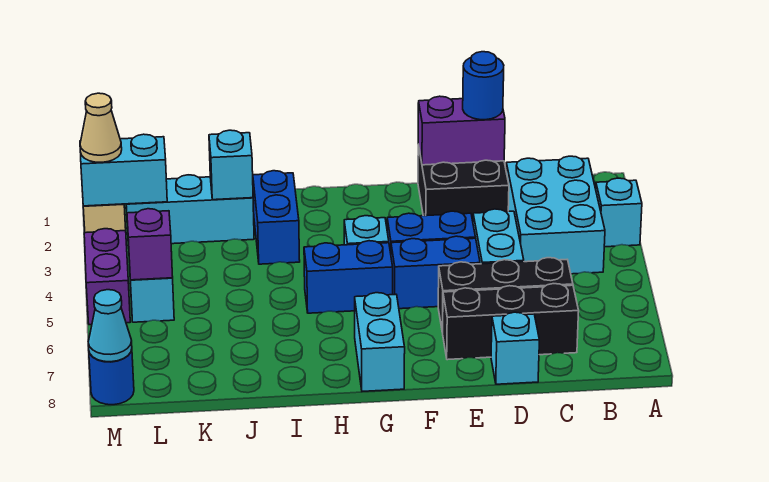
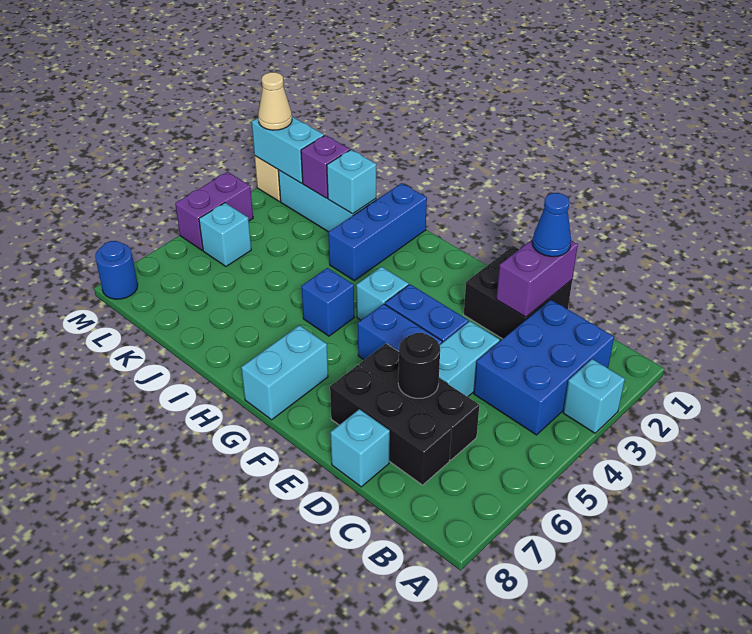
cyan 2x3 brick [506,156,605,274] -> blue 2x3 brick [474,300,614,435]
purple 1x2 brick [418,96,505,165] -> purple 1x2 brick turned to [496,239,578,317]
blue 1x1 round brick [463,52,504,120] -> blue 1x1 cone [532,193,571,257]
none -> black 1x1 round brick [398,333,440,398]
blue 1x2 brick [304,241,393,313] -> blue 1x1 brick [301,268,354,336]
blue 1x2 brick [253,171,300,264] -> blue 1x3 brick [328,183,427,281]
purple 1x1 brick [127,209,173,280] -> purple 1x1 brick moved to [301,135,350,198]
cyan 1x1 cone [88,290,132,362] -> none

